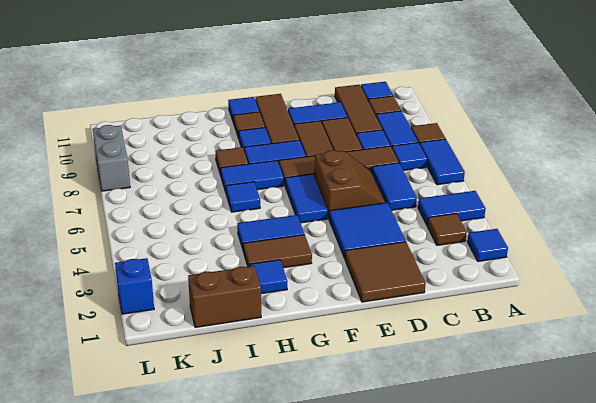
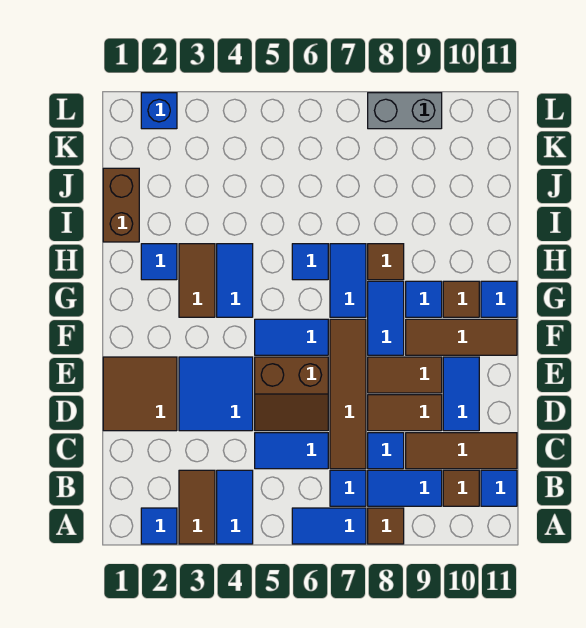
brown 1x1 tile [427,213,467,245] -> brown 1x2 tile [179,470,215,544]

